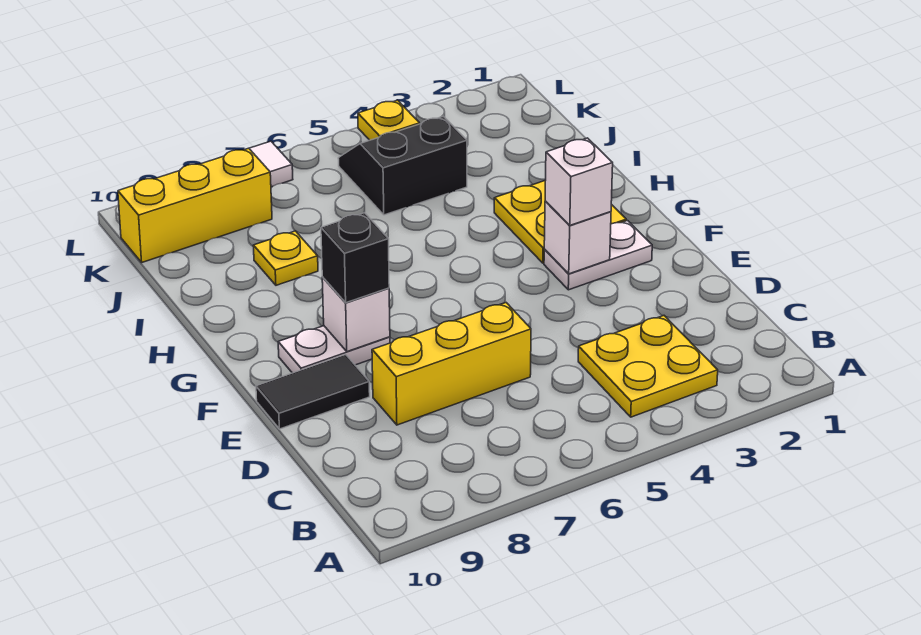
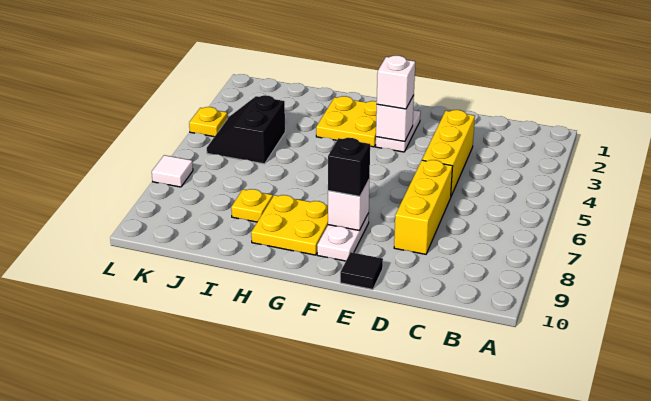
yellow 2x2 plate [578,316,718,417] -> yellow 2x2 plate moved to [251,195,328,255]
black 1x2 tile [256,354,370,429] -> black 1x1 tile [340,252,383,289]
yellow 1x3 brick [118,148,272,262] -> yellow 1x3 brick moved to [422,110,475,196]

